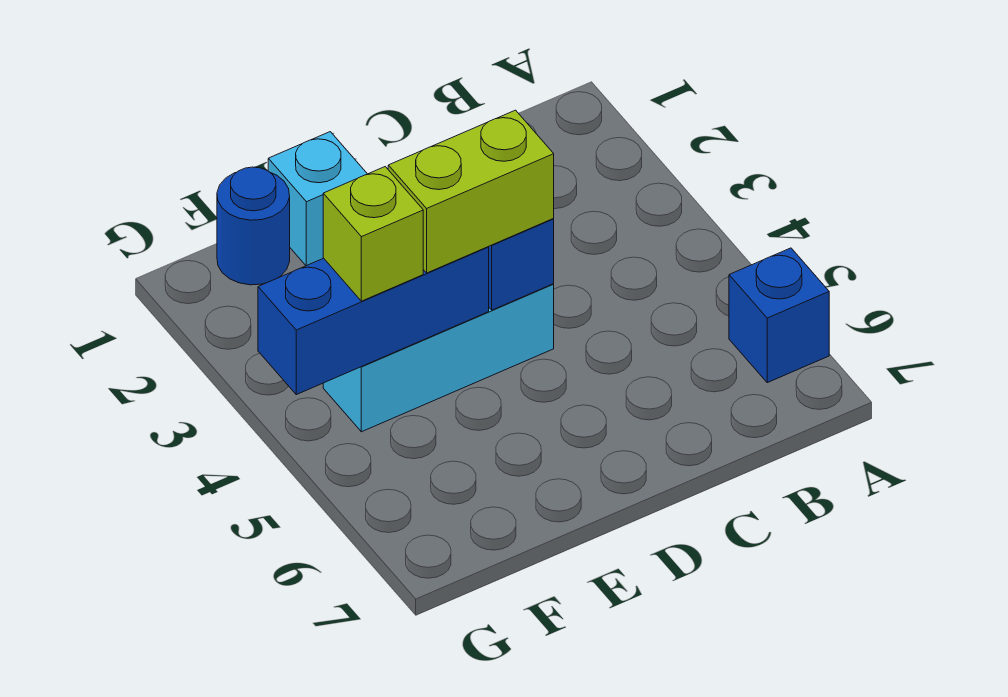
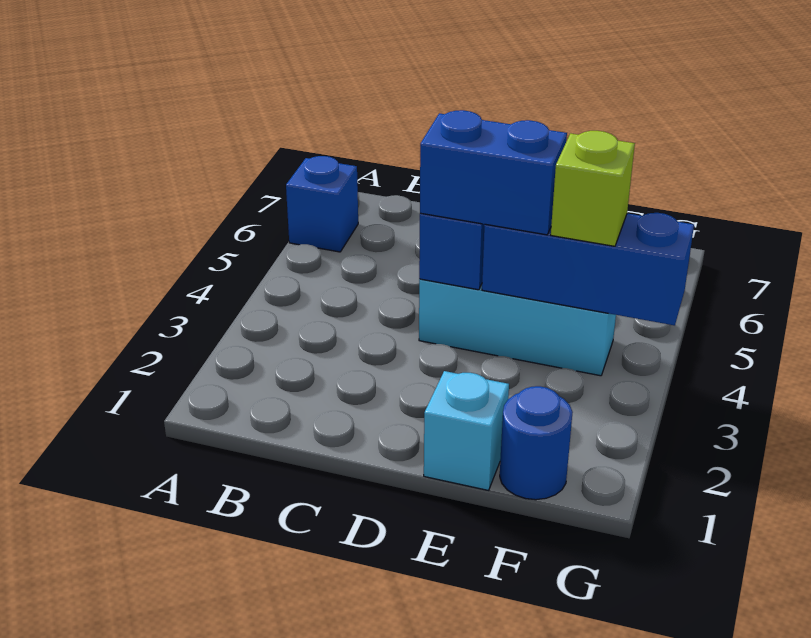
lime 1x2 brick [388,110,554,273] -> blue 1x2 brick [420,110,567,235]

